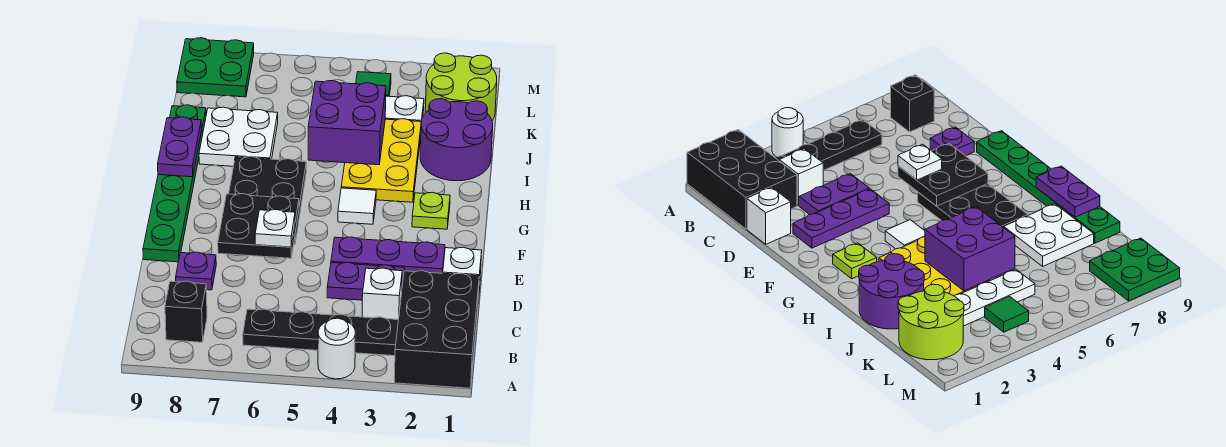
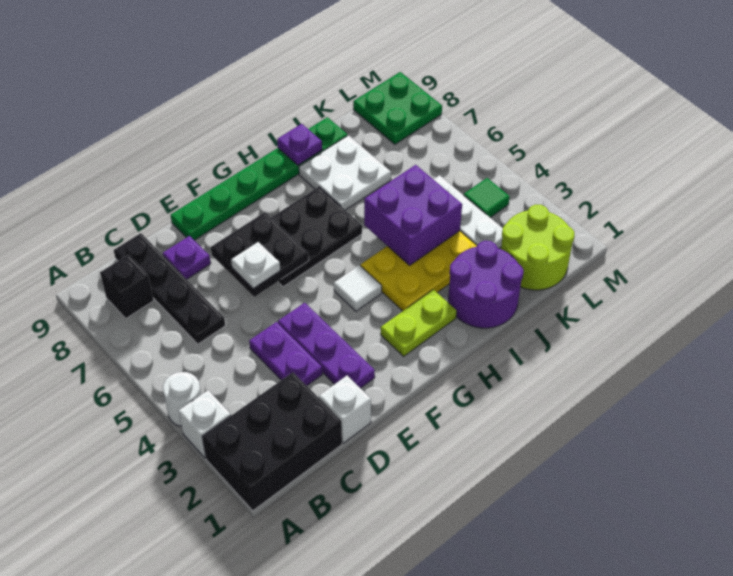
black 1x4 plate [243,309,398,356] -> black 1x4 plate moved to [114,233,225,344]
white 1x1 brick [362,268,402,320] -> white 1x1 brick moved to [179,390,231,458]
lime 1x1 plate [412,192,450,229] -> lime 1x2 plate [381,290,457,356]
purple 1x2 plate [158,117,202,177] -> purple 1x1 plate [277,124,322,165]

